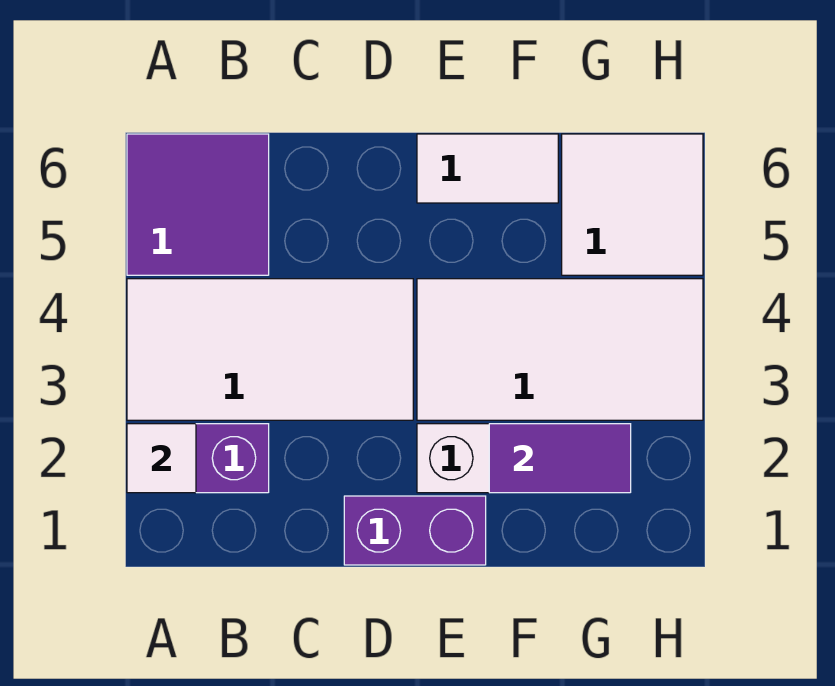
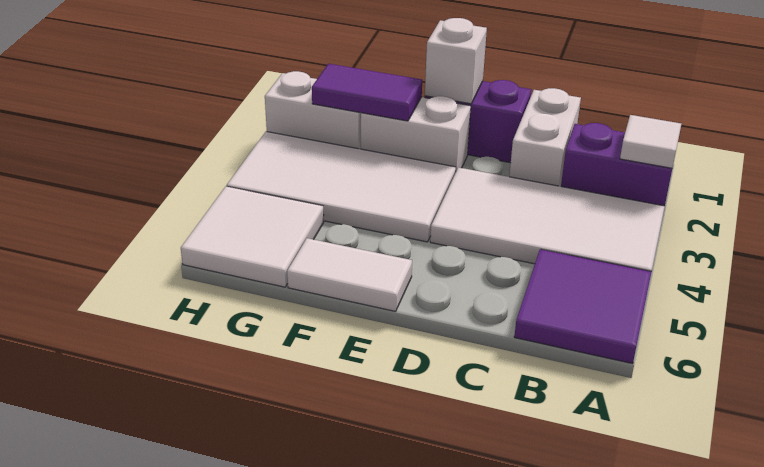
none -> white 1x2 brick [509,88,581,186]
none -> white 1x1 brick [425,18,487,104]
none -> white 1x2 brick [265,71,361,149]

